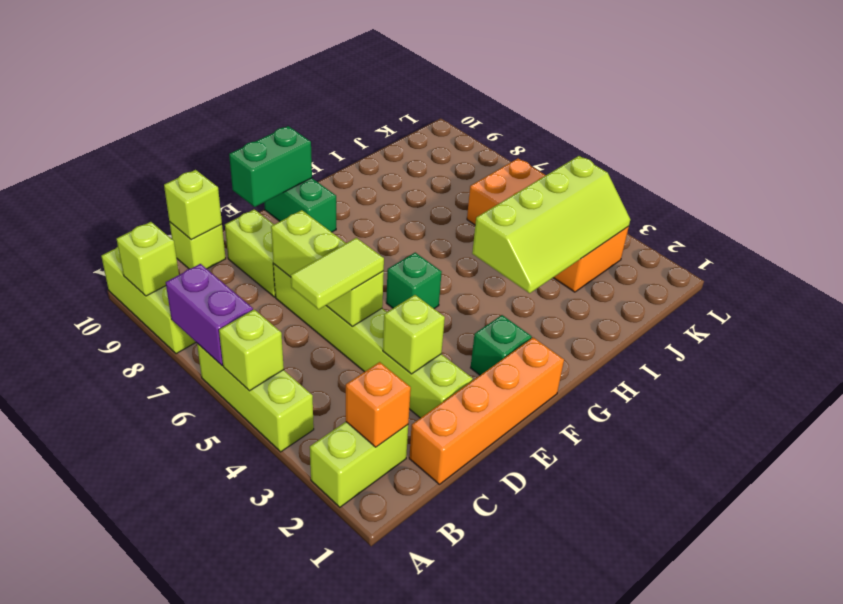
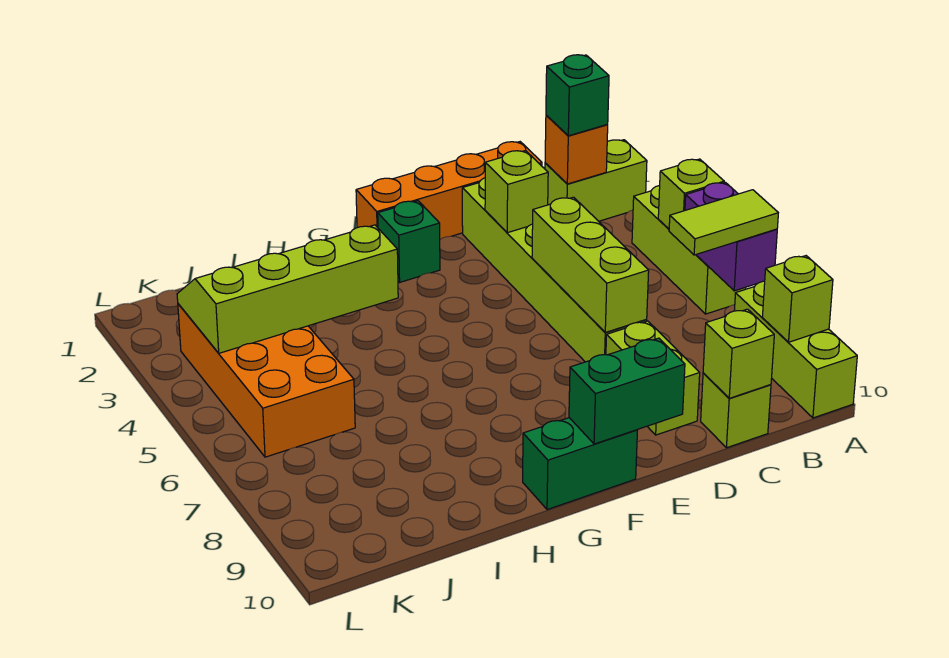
lime 1x2 tile [291,238,384,309] -> lime 1x2 tile moved to [669,190,778,255]
green 1x1 brick [386,253,442,309] -> green 1x1 brick moved to [546,55,609,136]
green 1x2 brick [264,178,336,232] -> green 1x2 brick turned to [523,418,637,510]

